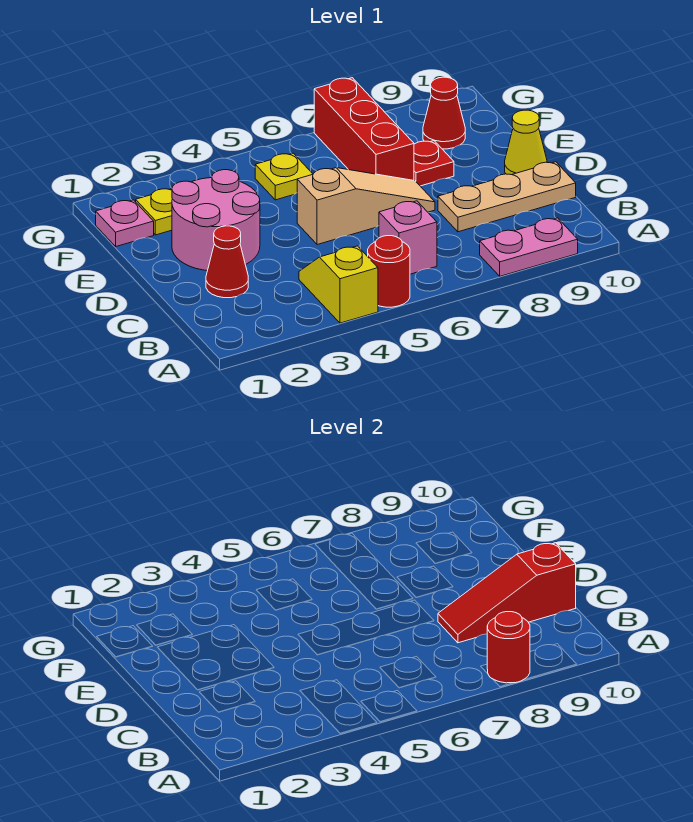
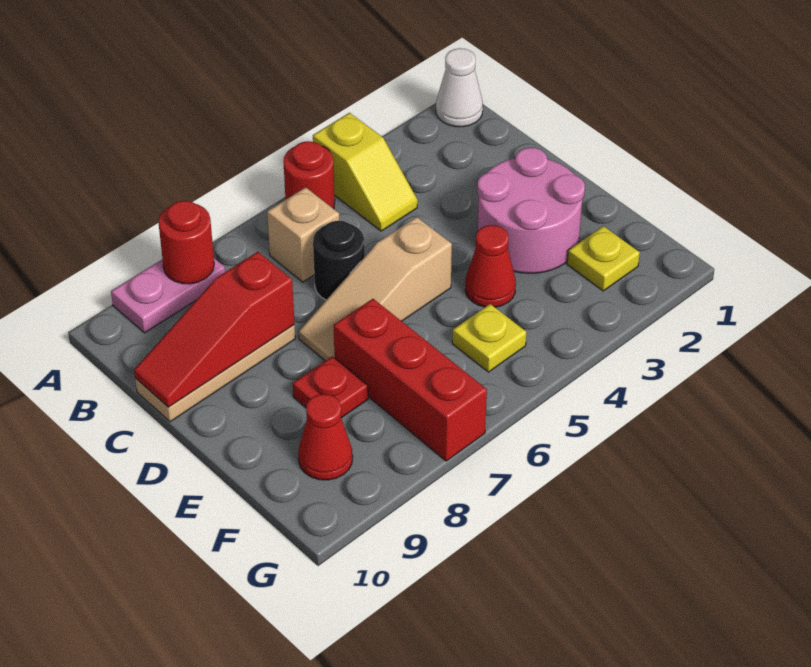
none -> white 1x1 cone [436,48,483,127]
pink 1x1 brick [379,201,437,274] -> tan 1x1 brick [267,187,339,282]
red 1x1 cone [206,226,248,298] -> red 1x1 cone moved to [465,225,516,307]
none -> black 1x1 round brick [313,221,365,300]
red 1x3 slope [438,543,576,643] -> red 1x3 slope turned to [134,252,294,407]
yellow 1x1 cone [505,110,547,175] -> none
pink 1x1 plate [96,200,154,246] -> none

